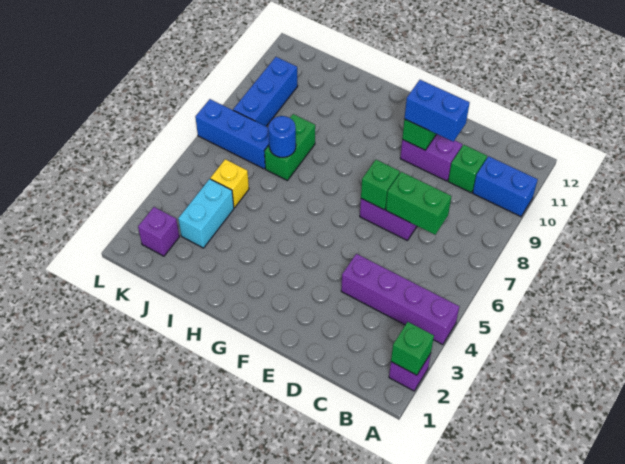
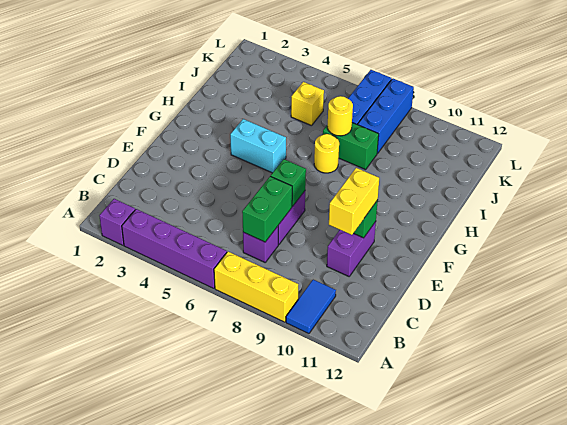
green 1x1 brick [391,322,434,375] -> none
purple 1x4 brick [341,254,459,345] -> purple 1x4 brick turned to [122,209,227,289]
none -> yellow 1x3 brick [214,252,298,322]
blue 1x2 brick [473,156,538,217] -> blue 1x2 tile [286,280,336,334]
green 1x1 brick [448,145,487,193] -> none
blue 1x2 brick [404,80,470,142] -> yellow 1x2 brick [329,168,379,235]
none -> yellow 1x1 round brick [314,134,339,173]
blue 1x1 round brick [268,116,296,157] -> yellow 1x1 round brick [327,96,353,136]
cyan 1x2 brick [178,179,234,248] -> cyan 1x2 brick moved to [230,119,286,173]
purple 1x1 brick [138,207,179,256] -> purple 1x1 brick moved to [243,226,278,262]
blue 1x3 brick [233,57,298,126] -> blue 1x3 brick turned to [358,79,414,153]

